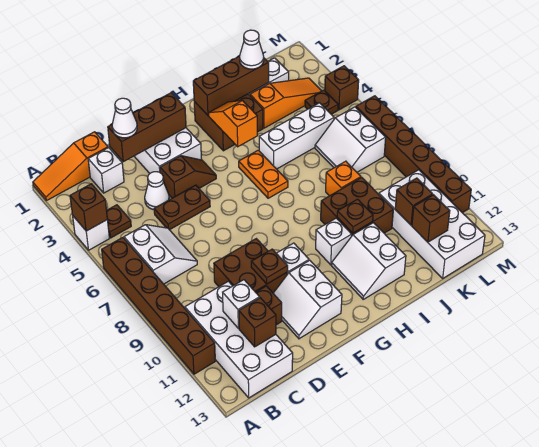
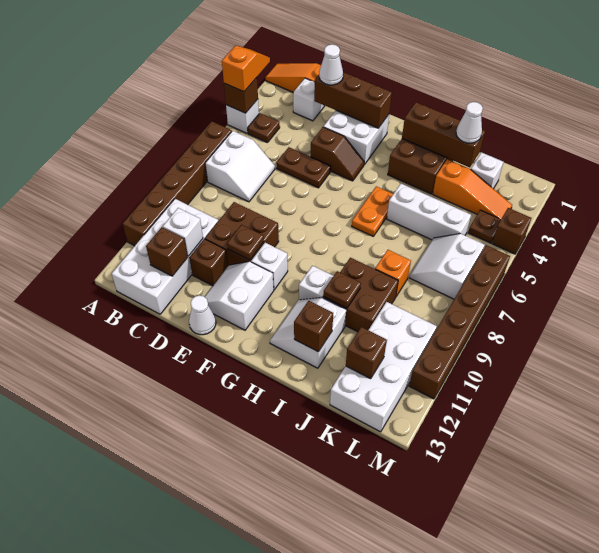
white 1x1 cone [145,172,169,210] -> white 1x1 cone moved to [189,295,216,335]
orange 1x2 slope [209,101,258,147] -> orange 1x2 slope moved to [222,45,270,92]
brown 1x1 brick [395,178,433,225] -> brown 1x1 brick moved to [294,301,333,352]

